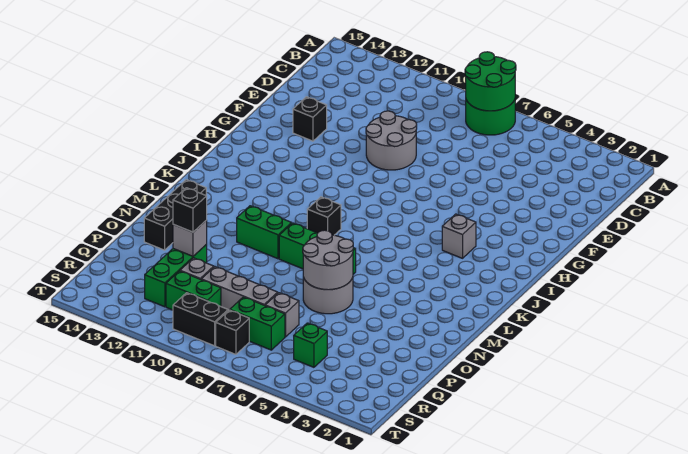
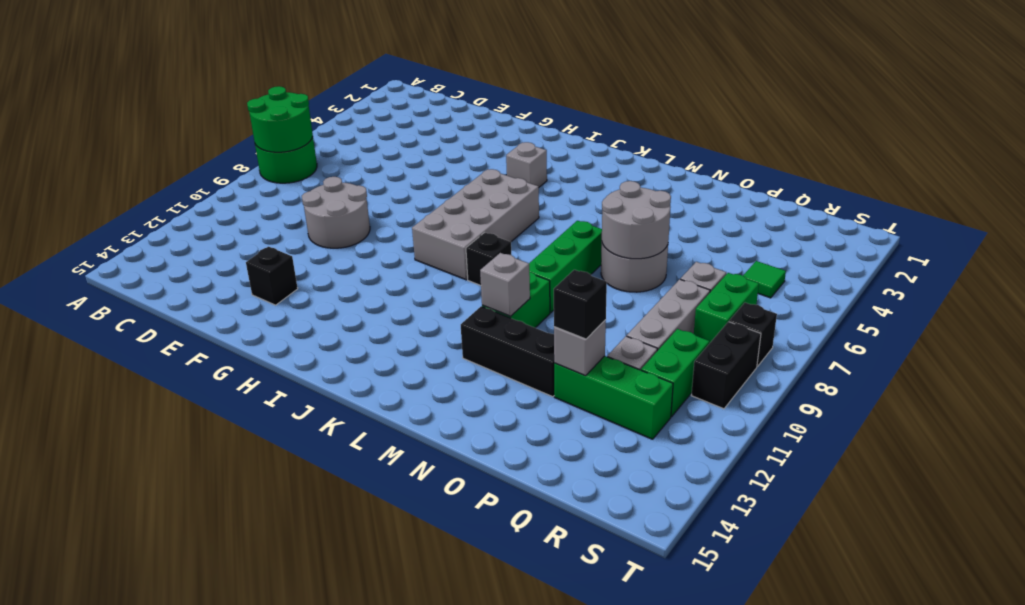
none -> grey 2x4 brick [412,169,539,280]
none -> grey 1x1 brick [480,253,530,316]
black 1x3 brick [144,180,206,250] -> black 1x3 brick moved to [461,306,554,397]
green 1x1 brick [294,323,327,367] -> green 1x1 tile [743,261,786,298]

